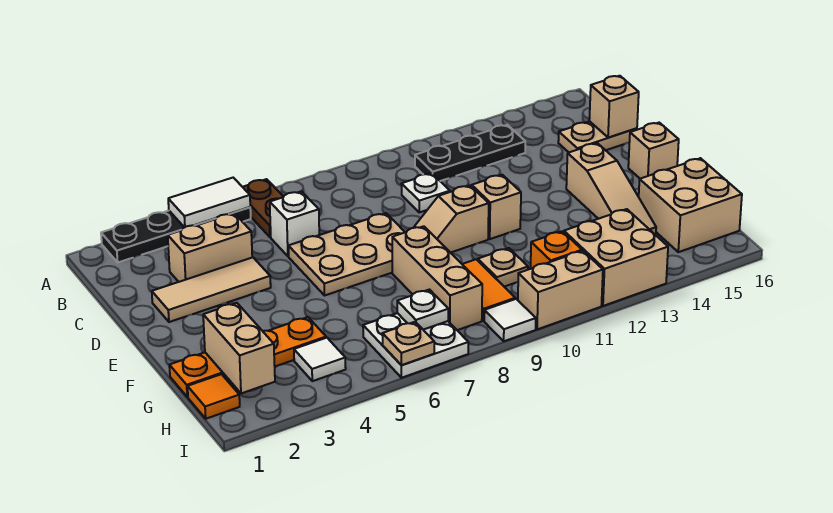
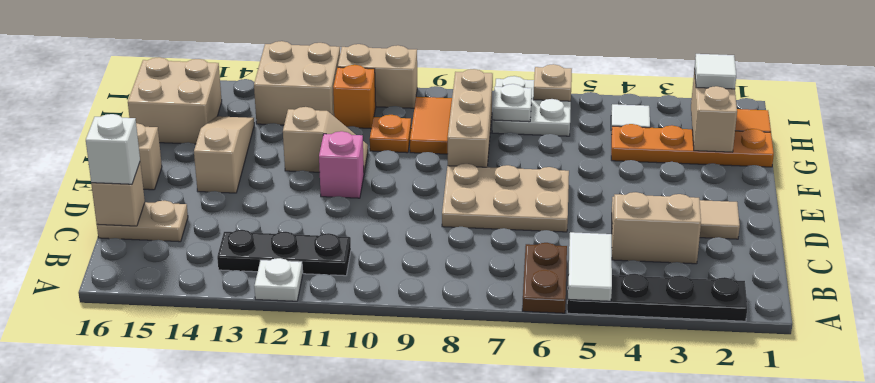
white 1x2 tile [168,178,250,228] -> white 1x2 tile turned to [568,232,612,301]
white 1x1 brick [270,191,319,256] -> white 1x1 brick moved to [86,114,140,184]
white 1x1 plate [402,173,450,212] -> white 1x1 plate moved to [254,258,303,301]
tan 1x2 slope [414,186,489,253] -> tan 1x2 slope moved to [283,107,368,172]
tan 1x1 brick [472,175,521,239] -> pink 1x1 brick [319,131,364,198]
tan 1x1 plate [478,248,528,287] -> orange 1x1 plate [370,115,411,153]
white 1x1 tile [484,299,536,341] -> white 1x1 tile moved to [695,54,736,89]

